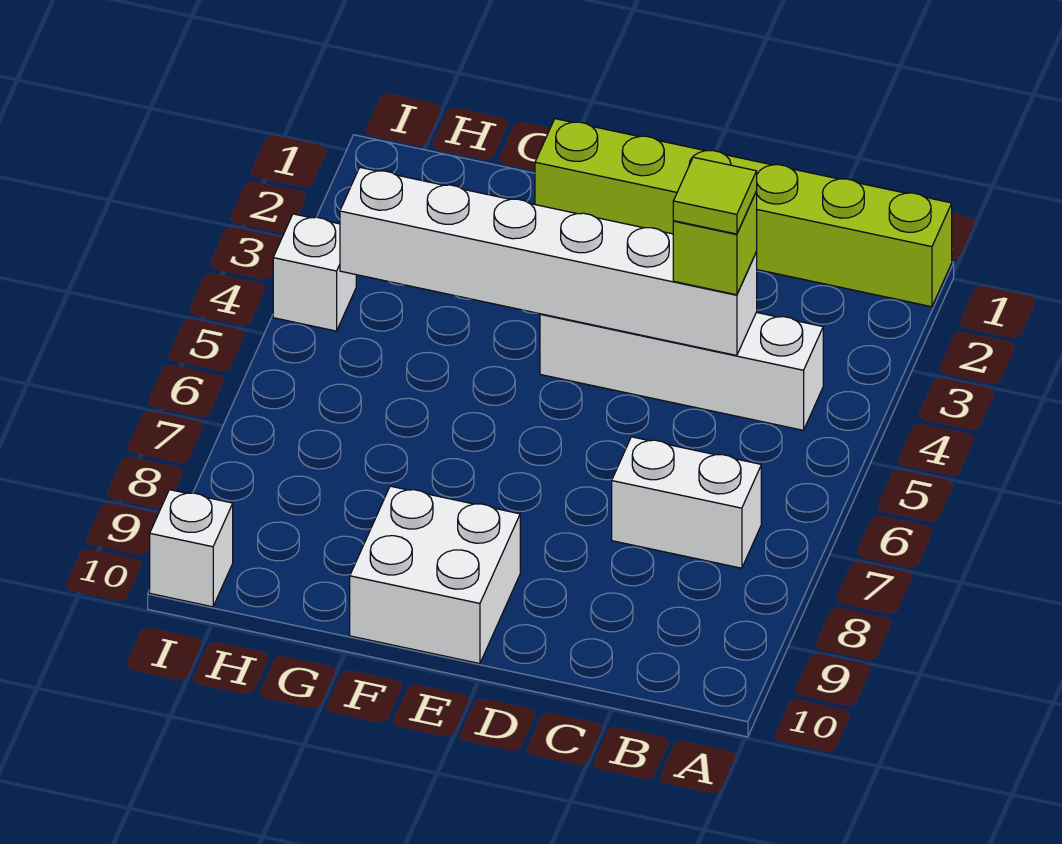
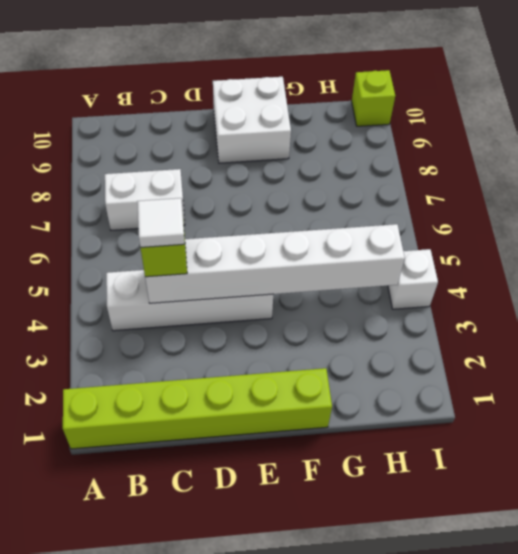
lime 1x1 tile [673,157,757,234] -> white 1x1 tile [137,198,185,247]
white 1x1 brick [150,490,233,607] -> lime 1x1 brick [352,70,395,126]

